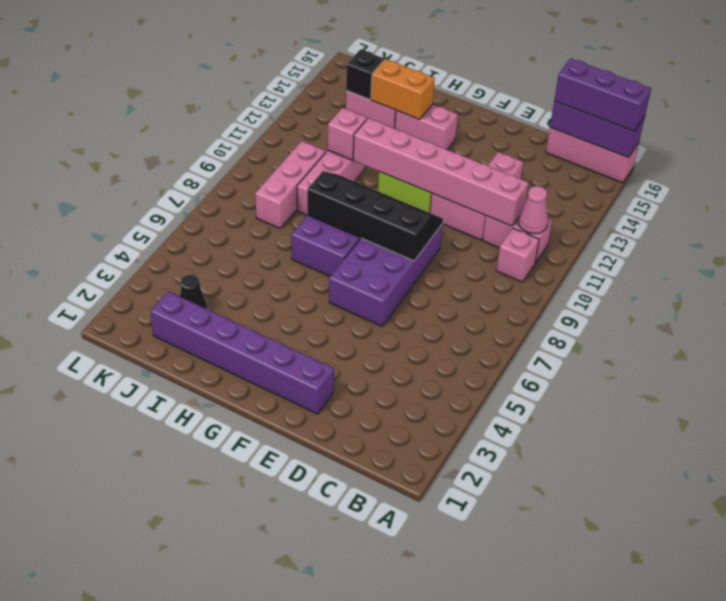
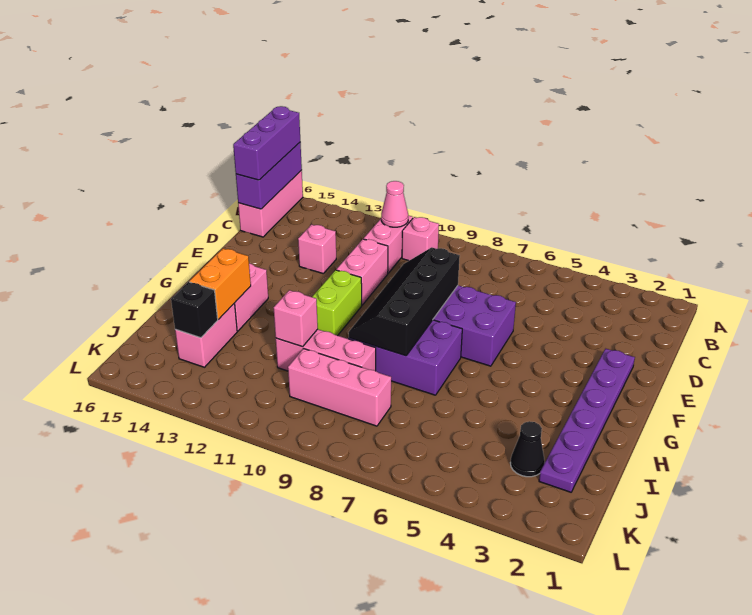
pink 1x6 brick [353,118,529,226] -> none
purple 1x6 brick [150,291,334,414] -> purple 1x6 plate [539,349,635,492]

